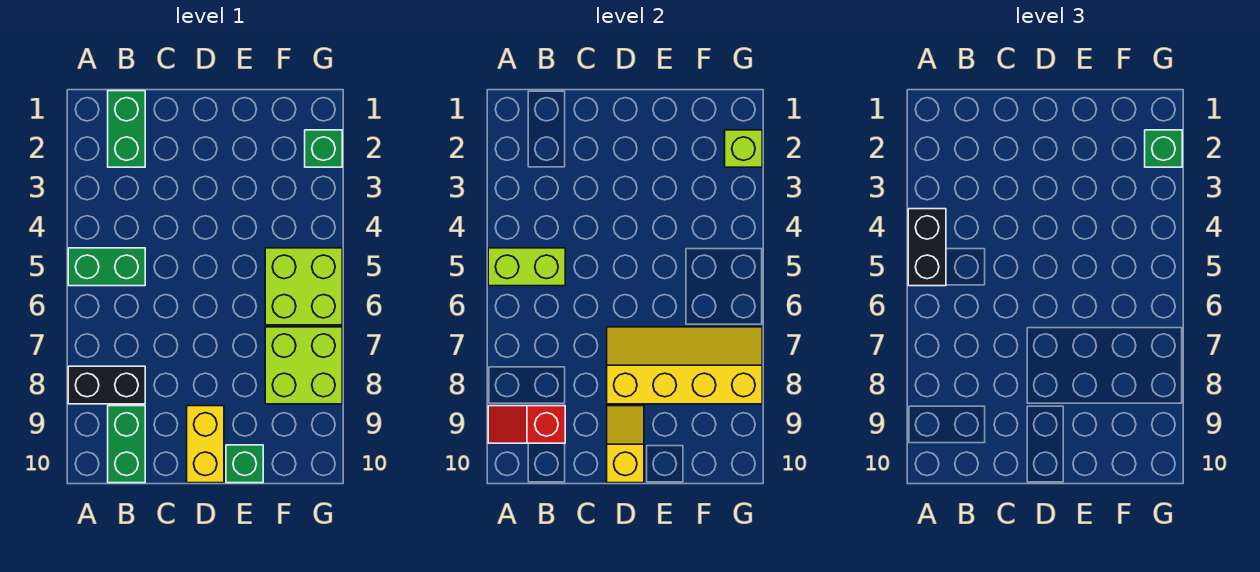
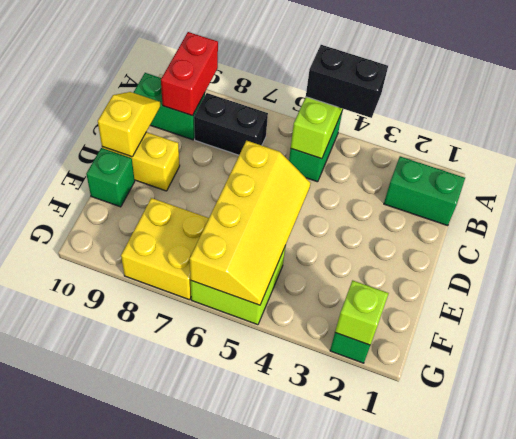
black 1x2 brick [68,366,145,404] -> black 1x2 brick turned to [194,93,268,155]
red 1x2 slope [488,406,565,443] -> red 1x2 brick [161,32,218,116]
yellow 2x4 slope [607,327,762,404] -> yellow 2x4 slope moved to [190,141,310,305]
yellow 1x2 slope [607,406,644,483] -> yellow 1x2 slope turned to [98,92,160,157]
lime 2x2 brick [265,327,342,404] -> yellow 2x2 brick [121,198,209,300]
green 1x1 brick [1145,130,1182,167] -> none

